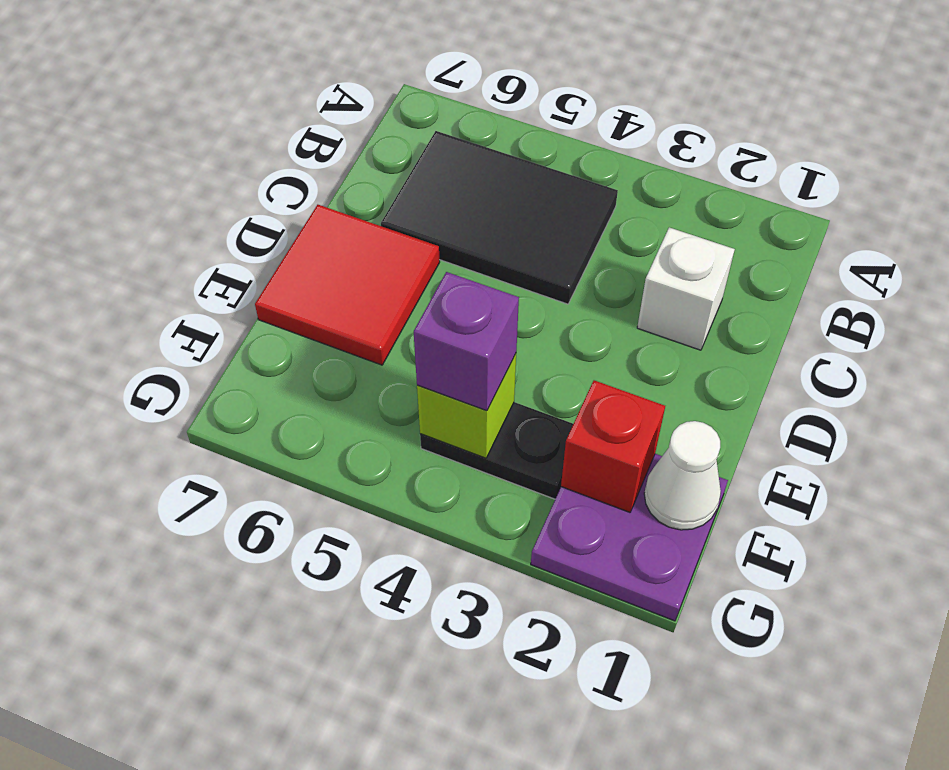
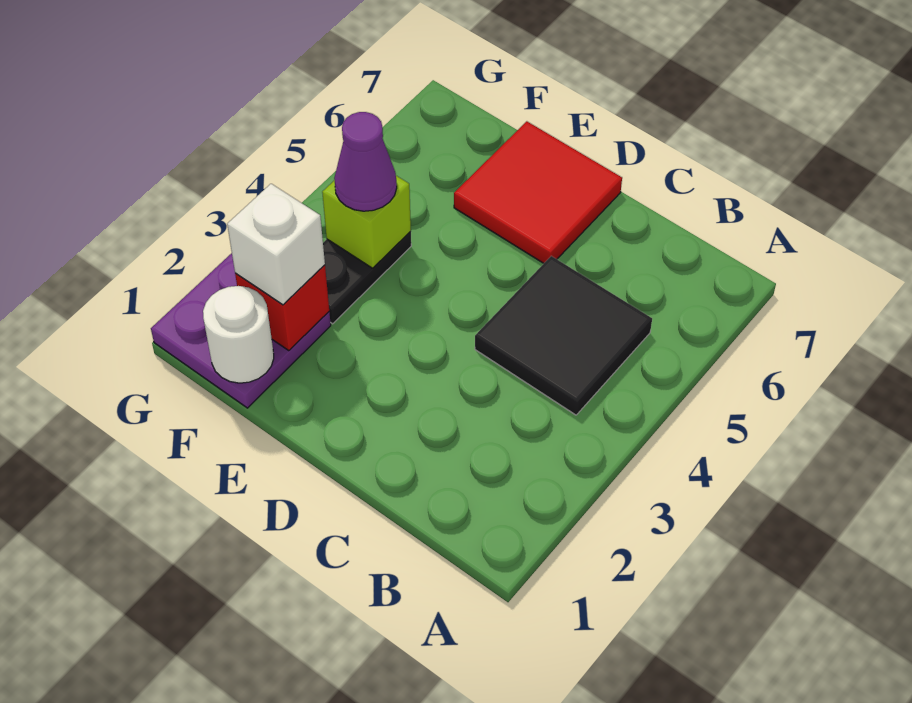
black 2x3 tile [381,131,618,304] -> black 2x2 tile [475,256,652,415]
white 1x1 brick [637,227,735,350] -> white 1x1 brick moved to [227,184,325,305]
white 1x1 cone [644,421,721,530] -> white 1x1 round brick [203,286,274,383]
purple 1x1 brick [414,272,519,411] -> purple 1x1 cone [334,112,397,211]

